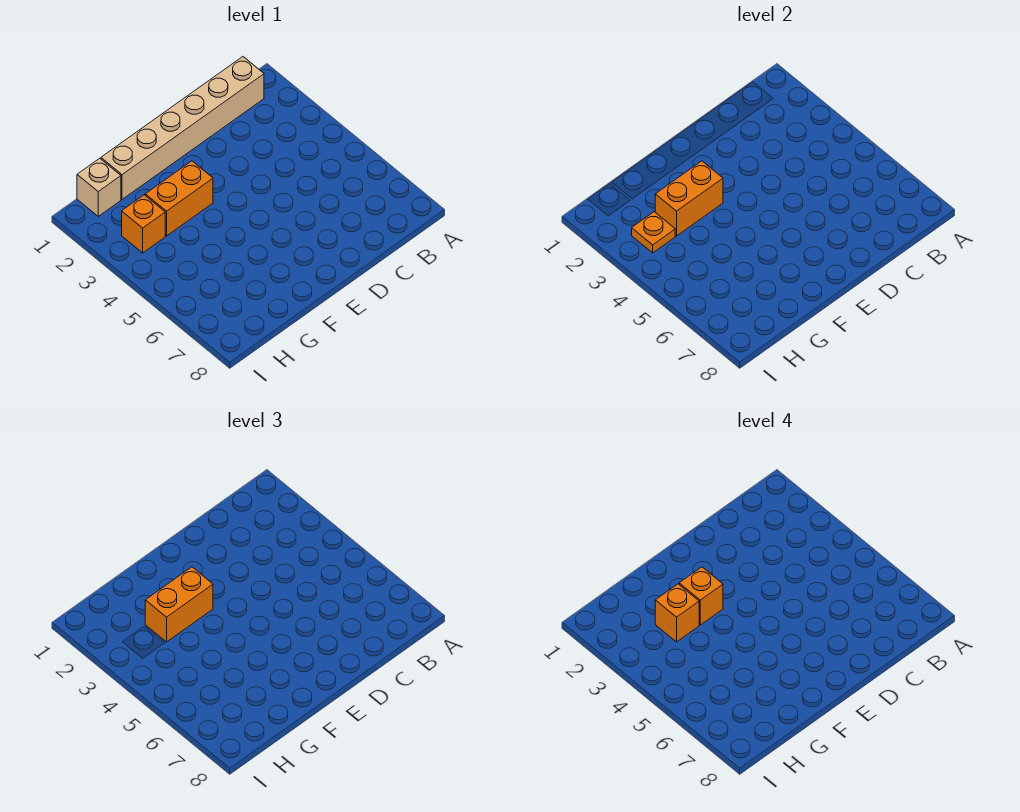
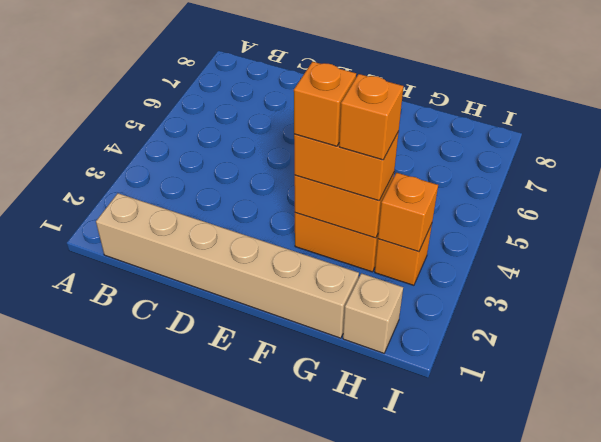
orange 1x1 plate [632,212,675,253] -> orange 1x1 brick [378,173,438,252]

